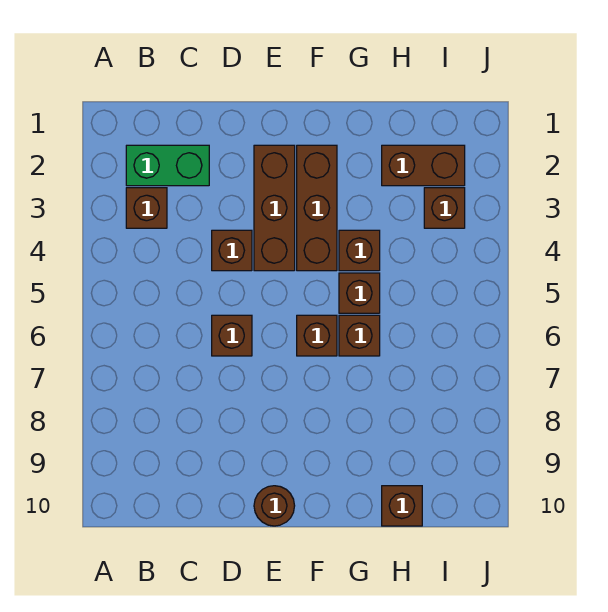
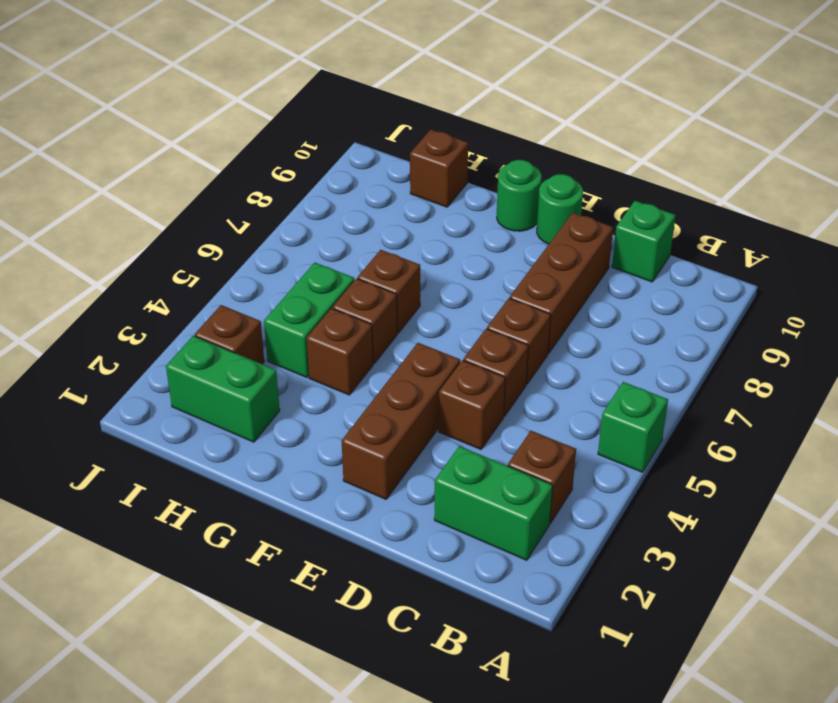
none -> green 1x1 brick [598,382,668,472]
none -> green 1x1 brick [612,201,676,282]
brown 1x1 round brick [254,486,295,526] -> green 1x1 round brick [537,174,583,244]
brown 1x3 brick [297,145,337,271] -> brown 1x3 brick moved to [510,213,613,353]
brown 1x1 brick [297,315,337,356] -> brown 1x1 brick moved to [463,329,528,416]
none -> green 1x1 round brick [497,160,541,231]
brown 1x2 brick [382,145,465,186] -> green 1x2 brick [166,336,280,442]
none -> green 1x2 brick [264,263,354,377]

